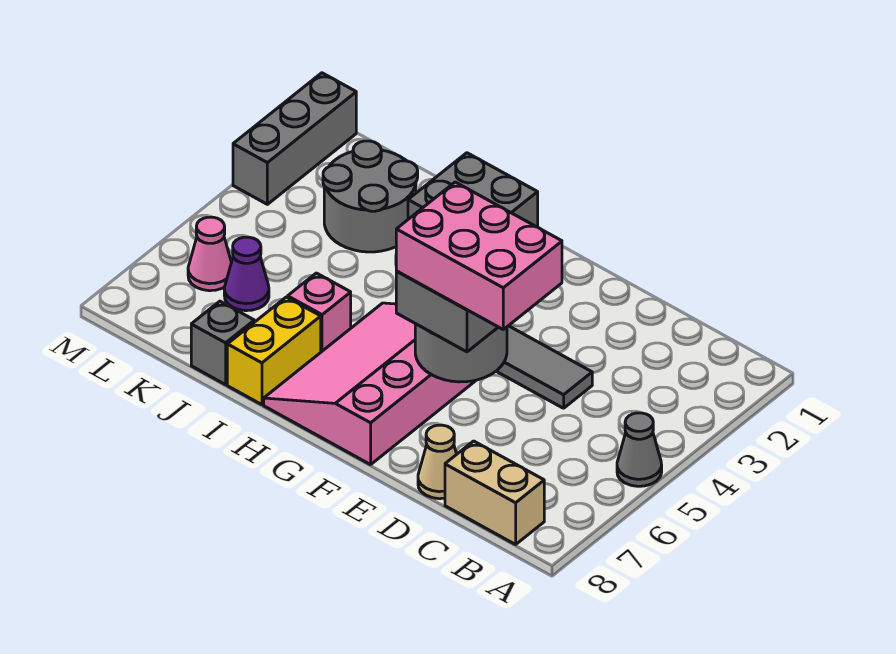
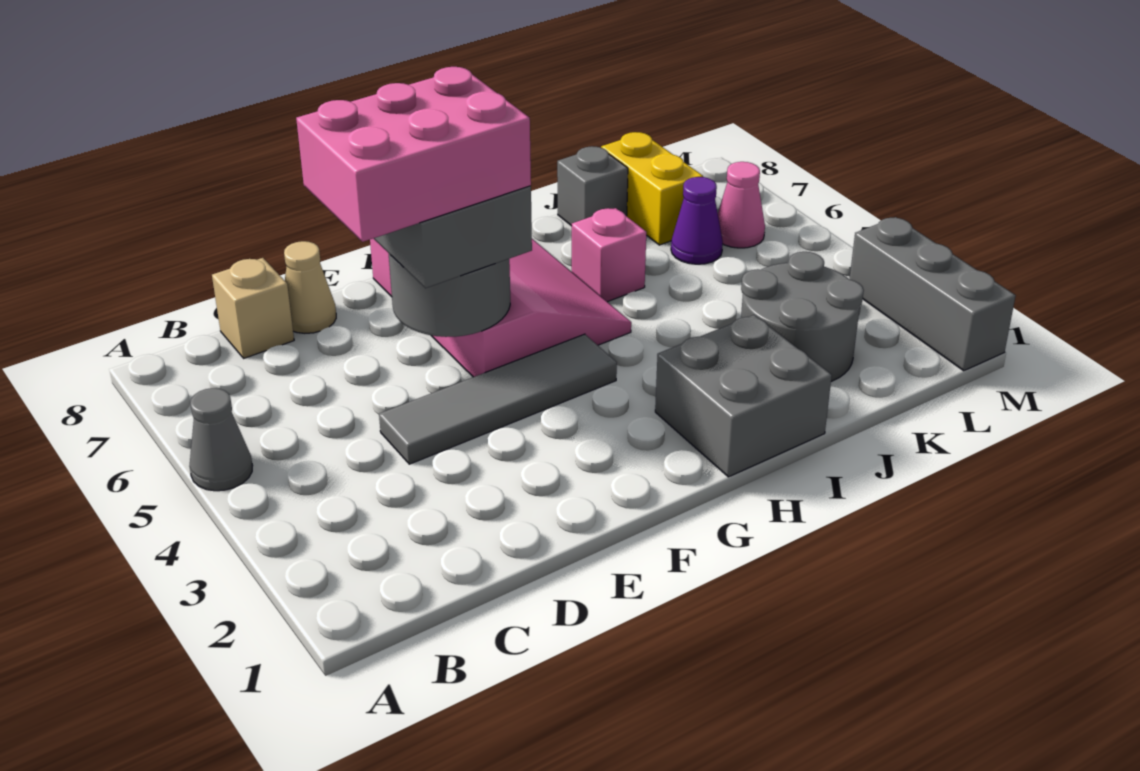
tan 1x2 brick [445,441,544,544] -> tan 1x1 brick [212,258,294,358]
yellow 1x2 brick [227,297,321,405] -> yellow 1x2 brick moved to [601,132,703,245]

